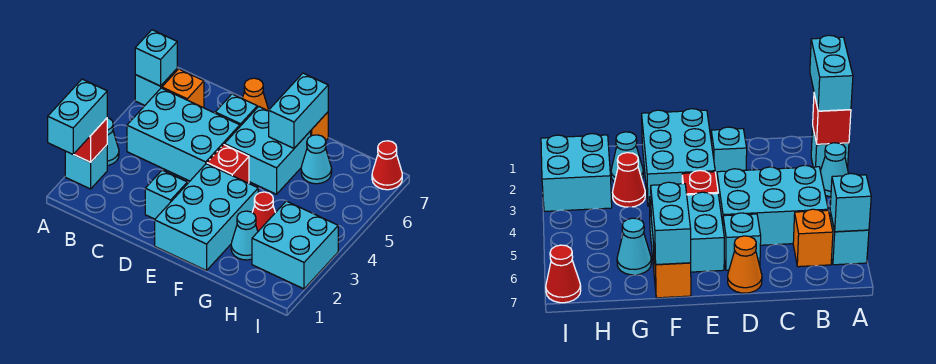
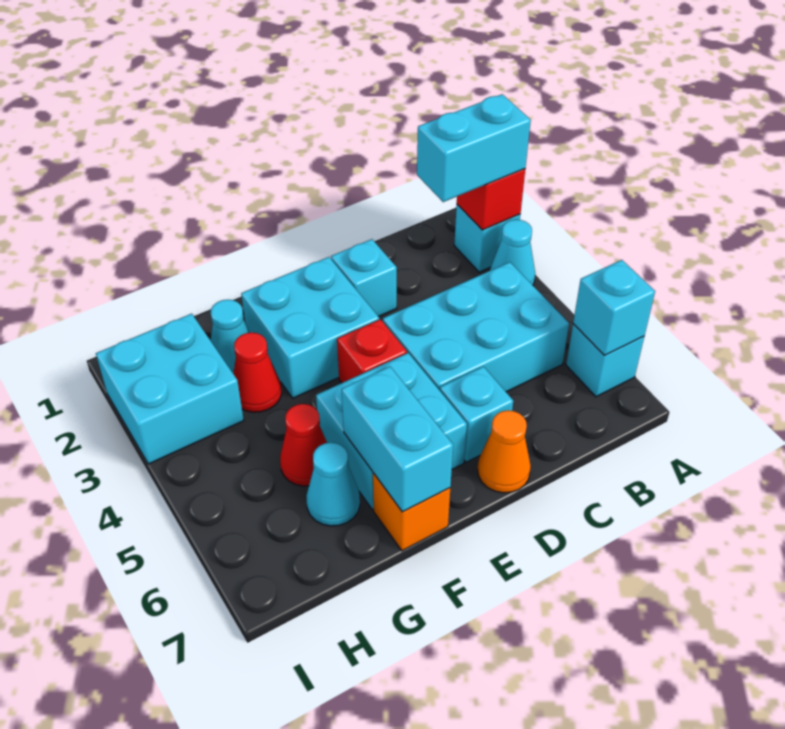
cyan 1x2 brick [48,79,107,154] -> cyan 1x2 brick turned to [417,94,531,202]
orange 1x1 brick [162,69,204,108] -> none
cyan 2x3 brick [155,164,258,271] -> cyan 2x2 brick [241,257,379,398]
red 1x1 cone [372,141,402,190] -> red 1x1 cone moved to [280,404,327,486]

